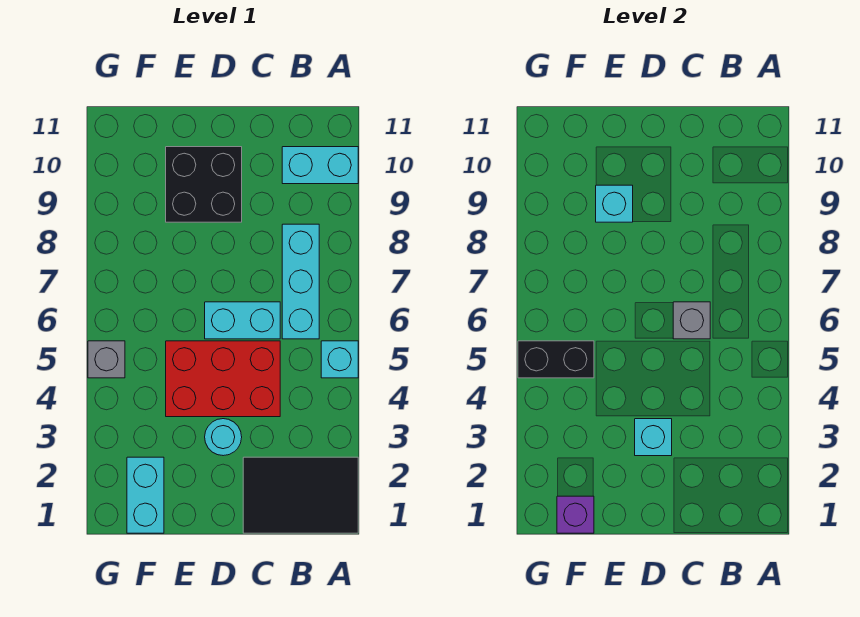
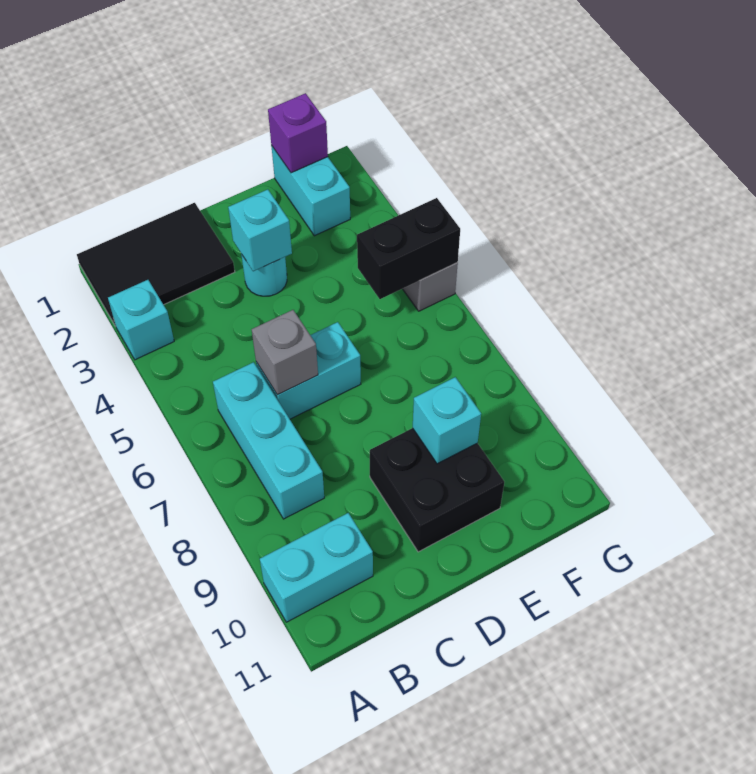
cyan 1x1 brick [321,341,358,378] -> cyan 1x1 brick moved to [108,280,174,360]
red 2x3 brick [166,341,280,417] -> none

